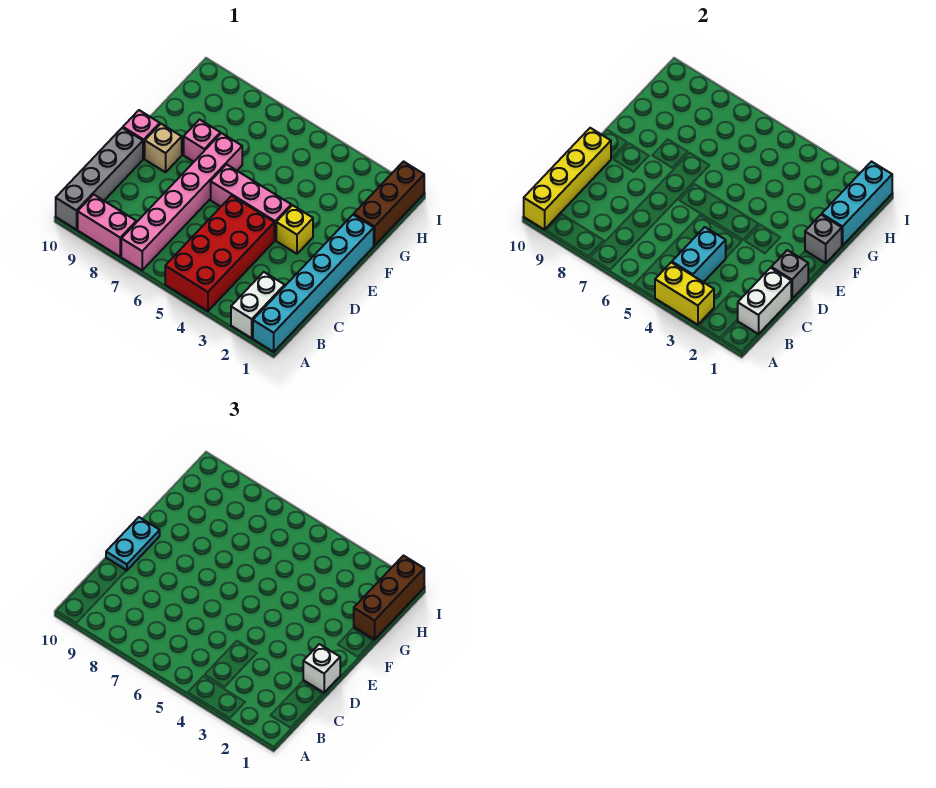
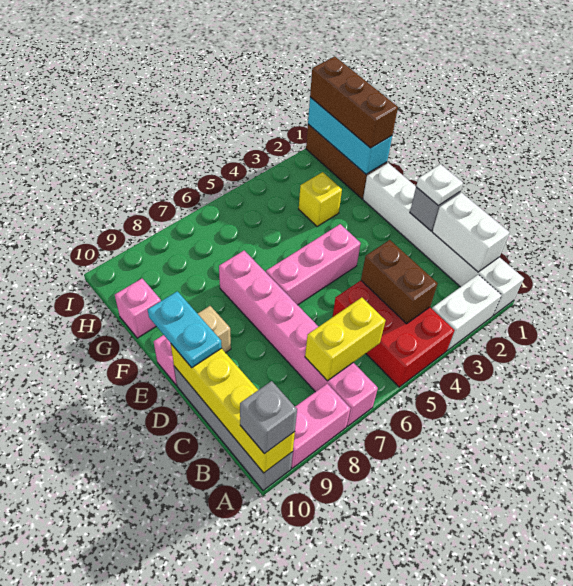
cyan 1x6 brick [253,215,374,352] -> white 1x6 brick [363,163,524,316]
white 1x2 brick [231,272,285,338] -> white 1x2 brick turned to [432,275,502,350]
yellow 1x2 brick [655,263,714,325] -> yellow 1x2 brick moved to [305,298,386,381]
red 2x4 brick [165,196,274,311] -> red 2x3 brick [333,281,455,387]
cyan 1x2 brick [672,227,726,282] -> brown 1x2 brick [361,240,438,324]
white 1x1 brick [303,644,340,693] -> white 1x1 plate [416,164,463,206]
yellow 1x1 brick [276,205,313,254] -> yellow 1x1 brick moved to [299,172,342,227]
grey 1x1 brick [805,215,842,263] -> grey 1x1 brick moved to [240,381,297,454]
pink 1x1 brick [184,120,220,162] -> pink 1x1 brick moved to [115,279,161,338]

